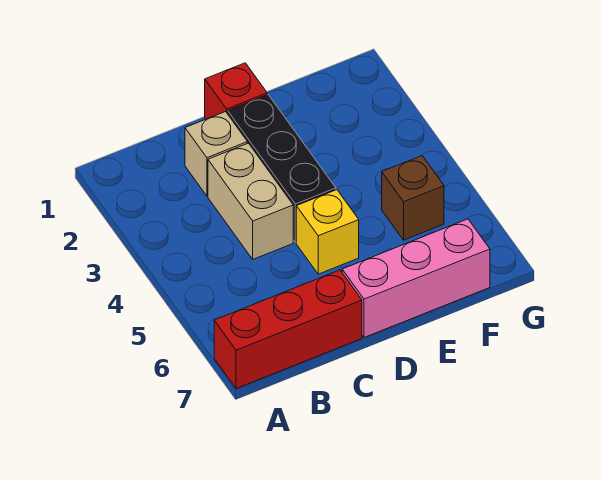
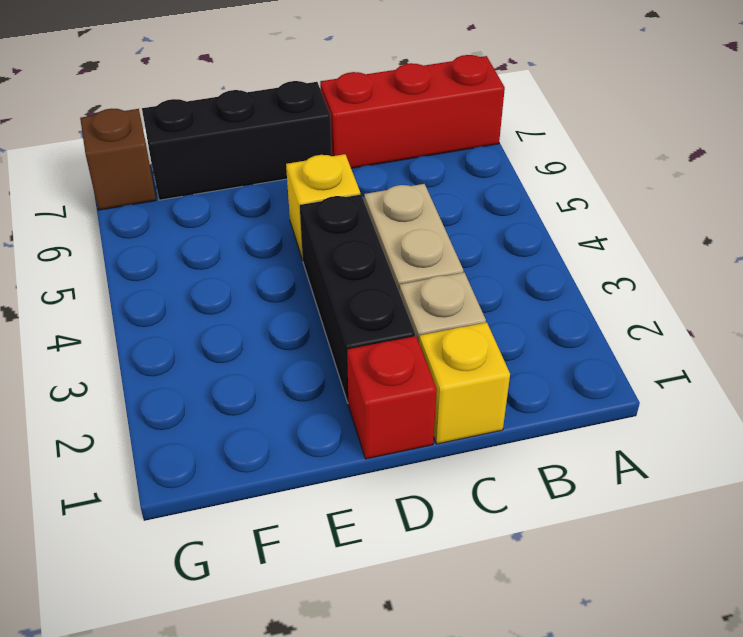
none -> yellow 1x1 brick [419,322,510,444]
pink 1x3 brick [342,219,490,338] -> black 1x3 brick [142,81,332,200]
brown 1x1 brick [382,156,444,240] -> brown 1x1 brick moved to [80,109,156,210]

